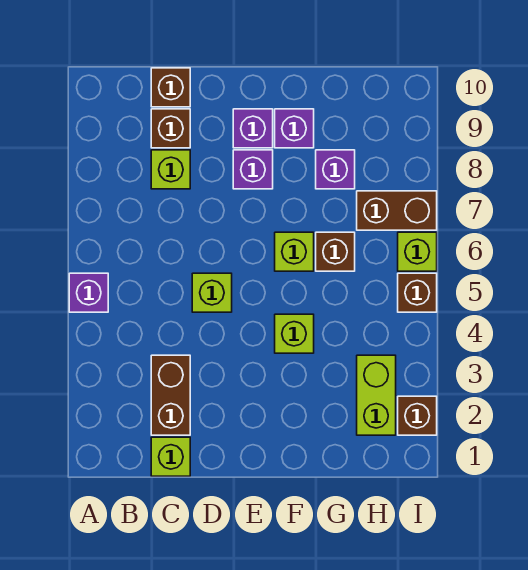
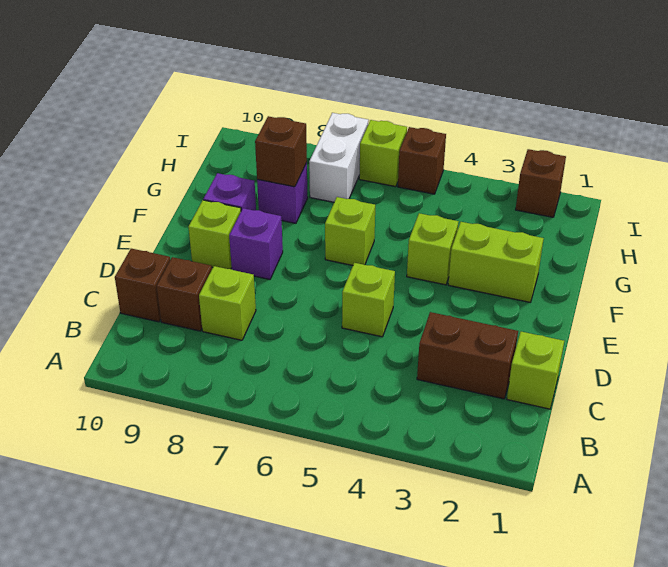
purple 1x1 brick [69,273,108,312] -> none
purple 1x1 brick [233,109,273,148] -> lime 1x1 brick [188,200,241,269]
brown 1x1 brick [316,232,355,271] -> brown 1x1 brick moved to [255,116,307,187]
lime 1x2 brick [357,355,396,435] -> lime 1x2 brick moved to [448,222,544,302]
brown 1x2 brick [357,191,437,230] -> white 1x2 brick [309,113,369,202]

